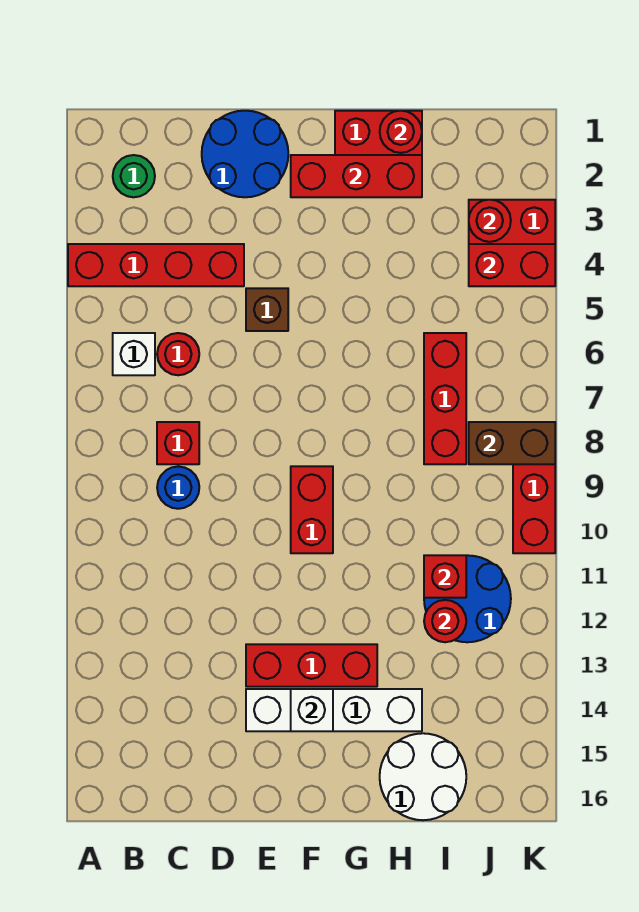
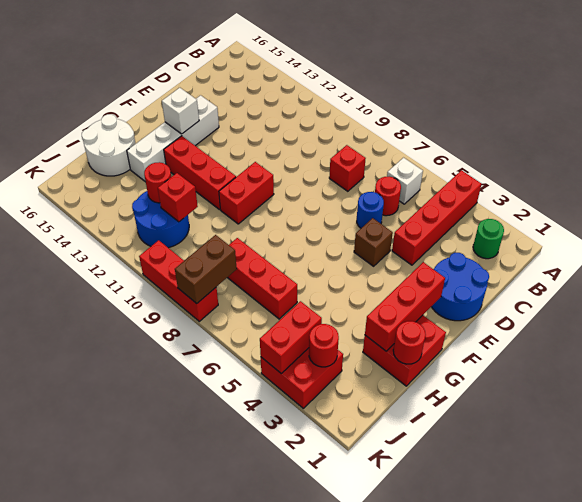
blue 1x1 round brick [157,466,199,509] -> blue 1x1 round brick moved to [357,192,384,228]
red 1x3 brick [246,644,377,687] -> red 1x3 brick turned to [164,136,236,210]
red 1x2 brick [291,466,333,553] -> red 1x2 brick turned to [219,162,274,224]

